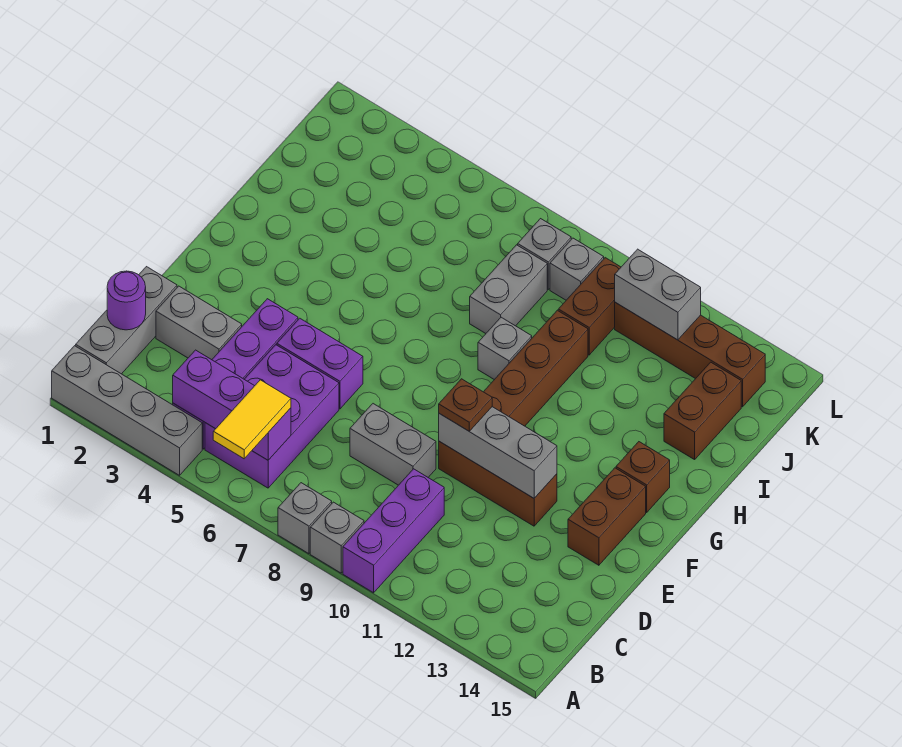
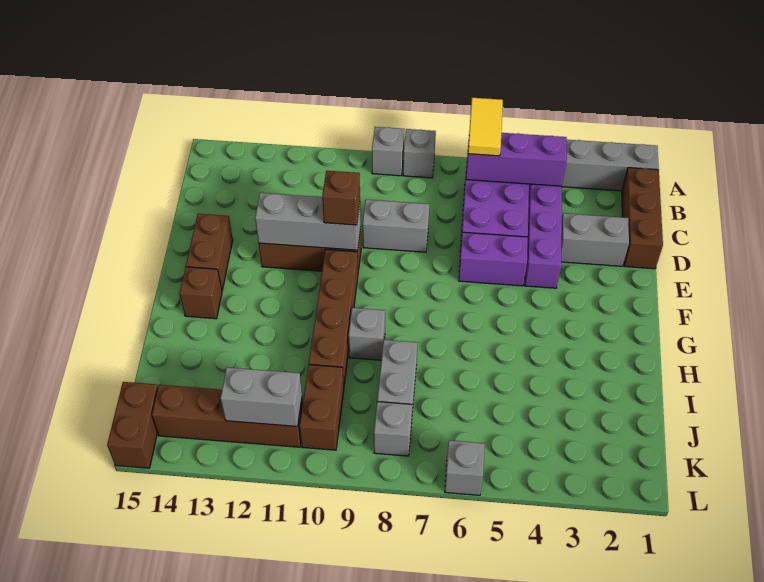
purple 1x3 brick [343,469,444,593] -> none
grey 1x3 brick [76,267,177,374] -> brown 1x3 brick [622,168,663,269]
purple 1x1 round brick [107,271,146,330] -> none
brown 1x1 plate [439,379,492,431] -> brown 1x1 brick [322,171,360,225]
brown 1x2 brick [664,362,741,460] -> brown 1x2 brick moved to [107,382,158,468]
grey 1x1 brick [550,238,604,300] -> grey 1x1 brick moved to [445,440,485,495]

